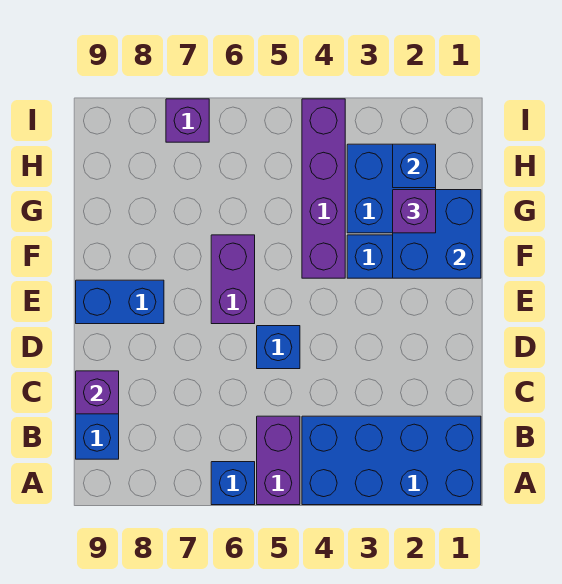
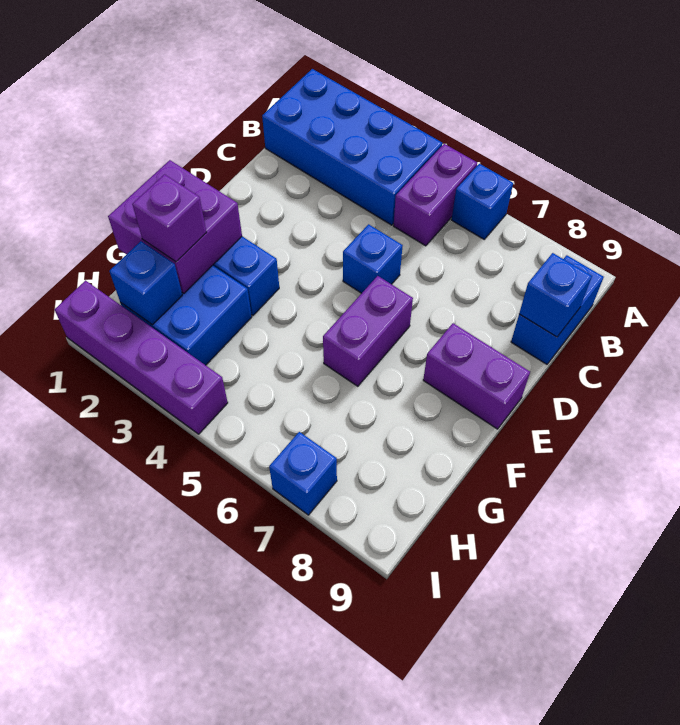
purple 1x1 brick [76,371,119,414] -> blue 1x1 brick [519,253,592,337]
blue 1x2 brick [76,280,164,324] -> purple 1x2 brick [423,323,530,429]
blue 2x2 brick [393,190,481,278] -> purple 2x2 brick [108,160,242,293]
purple 1x4 brick [302,99,345,278] -> purple 1x4 brick turned to [54,281,228,434]
purple 1x1 brick [166,99,209,142] -> blue 1x1 brick [269,432,337,515]

